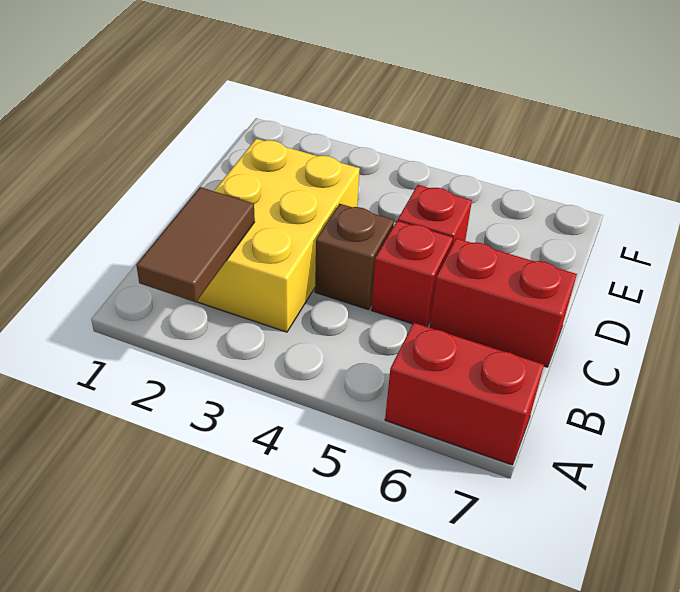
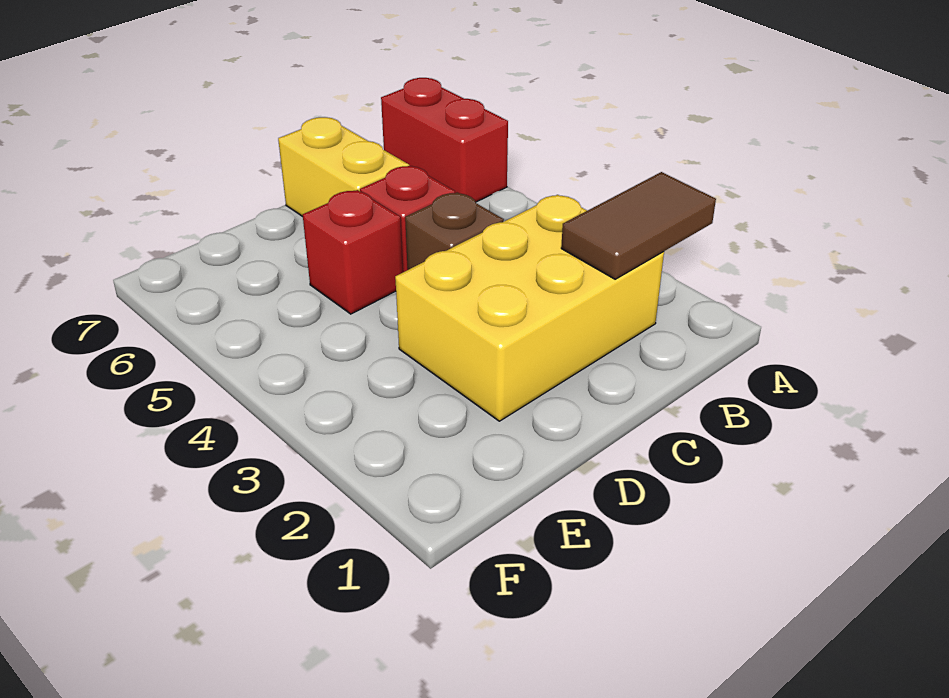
red 1x2 brick [429,238,577,367] -> yellow 1x2 brick [278,117,409,217]

